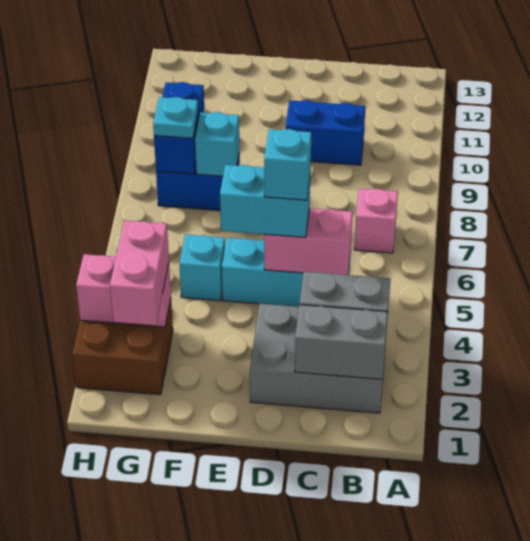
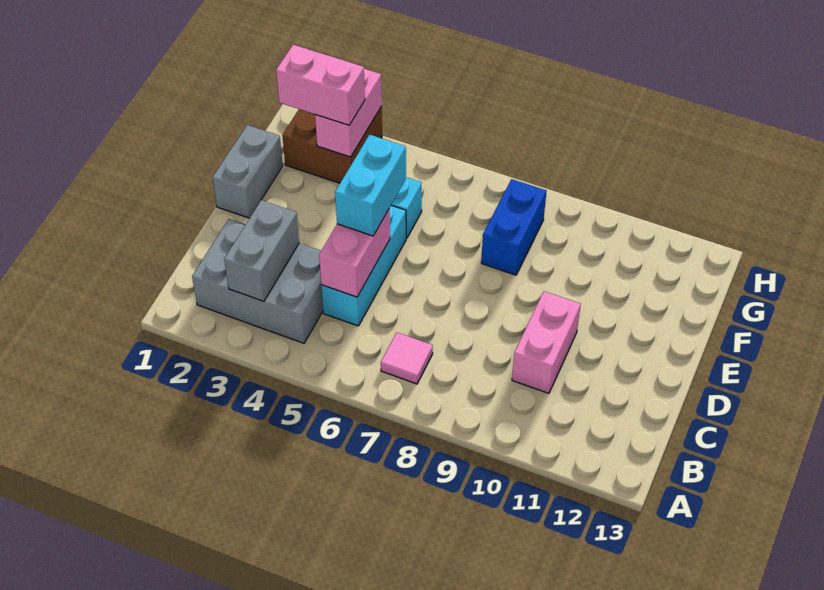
grey 2x3 brick [250,304,387,413] -> grey 2x3 brick turned to [192,219,323,343]
grey 1x2 brick [295,305,388,379] -> grey 1x2 brick moved to [213,125,283,218]
pink 1x1 brick [354,188,398,253] -> pink 1x1 tile [381,333,433,384]
blue 1x2 brick [286,100,365,165] -> pink 1x2 brick [512,291,581,393]
cyan 1x1 brick [264,129,311,200] -> none
cyan 1x1 brick [195,112,239,176] -> none
blue 1x2 brick [154,82,204,174] -> none
cyan 1x1 plate [153,97,198,138] -> none

